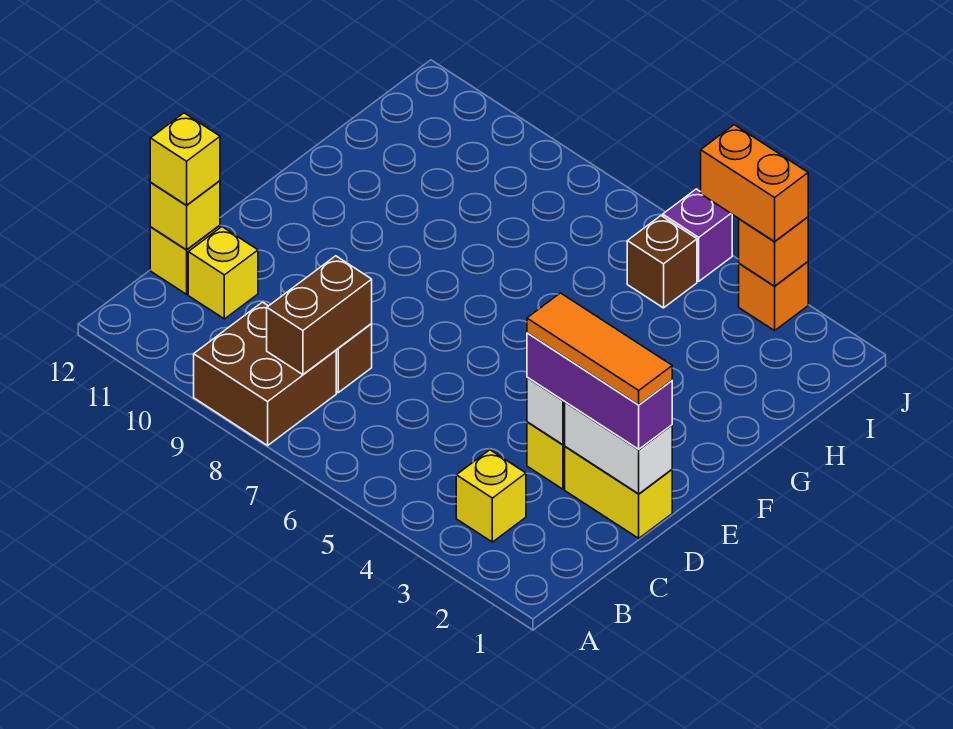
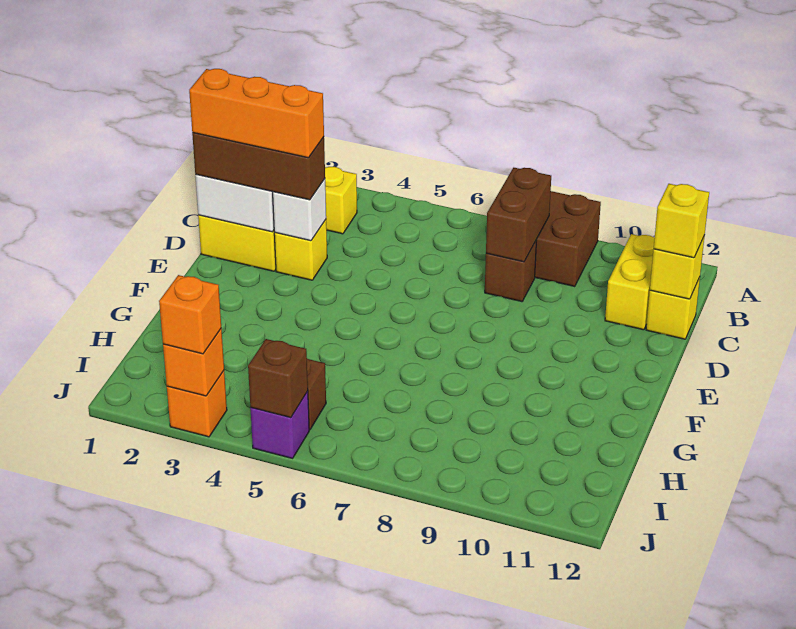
yellow 1x1 brick [188,227,258,319] -> yellow 1x2 brick [605,234,655,330]
purple 1x3 brick [527,333,672,449] -> brown 1x3 brick [192,133,325,200]
orange 1x3 tile [527,293,672,405] -> orange 1x3 brick [189,69,324,158]
orange 1x2 brick [701,125,808,241] -> orange 1x1 brick [159,275,221,354]
none -> brown 1x1 brick [248,339,308,418]

